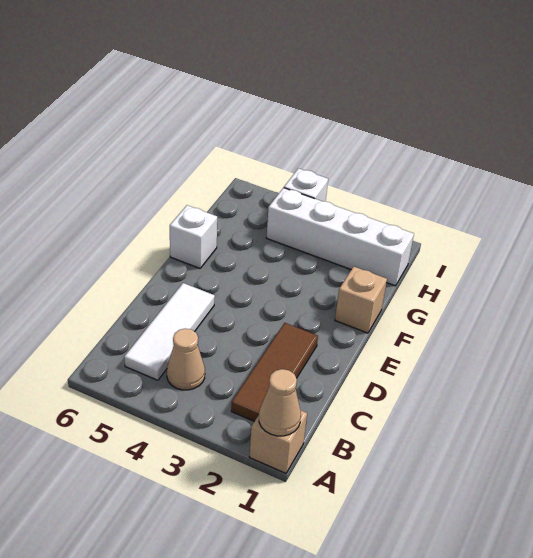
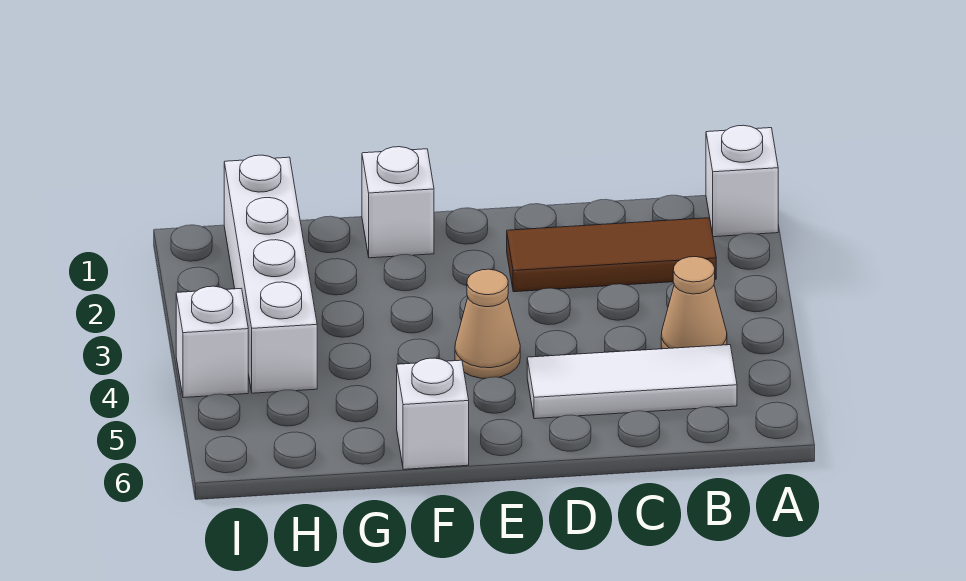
tan 1x1 brick [250,410,307,473] -> white 1x1 brick [706,125,778,237]
tan 1x1 cone [259,369,301,436] -> tan 1x1 cone moved to [455,269,520,378]
tan 1x1 brick [335,267,387,333] -> white 1x1 brick [362,147,434,258]

